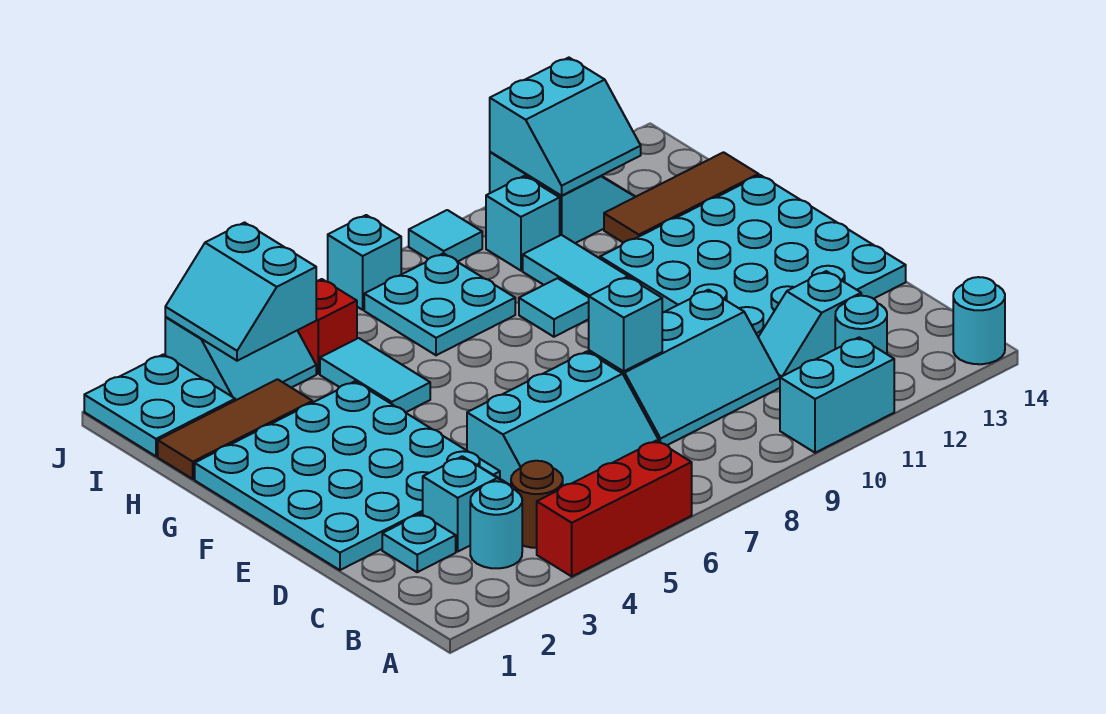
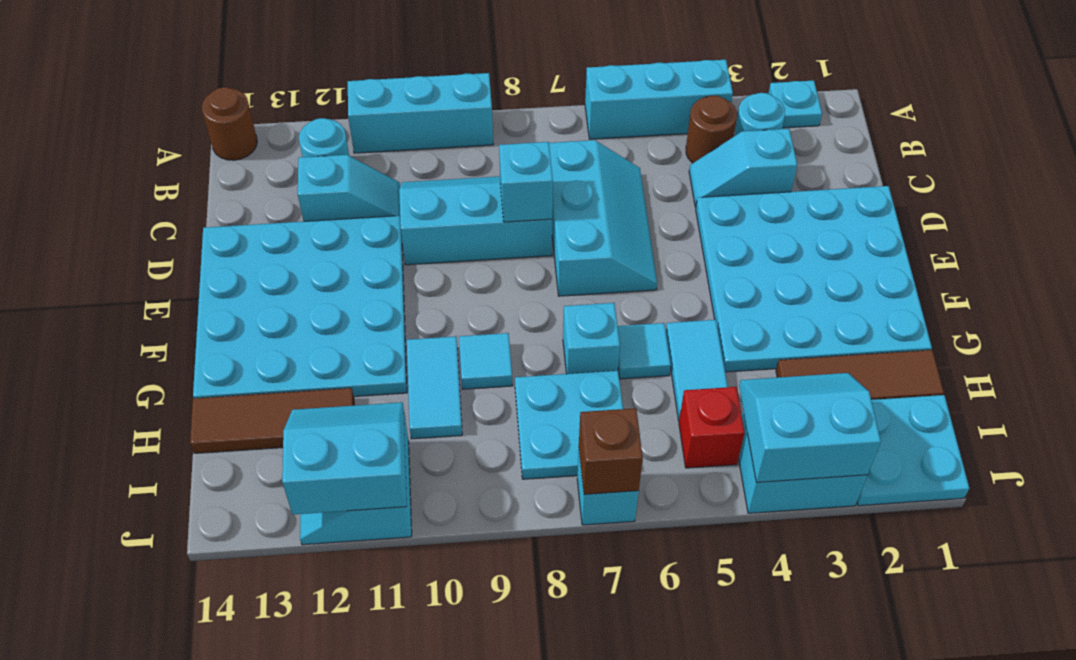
red 1x3 brick [537,441,692,576] -> cyan 1x3 brick [585,60,733,139]
cyan 1x2 brick [780,337,894,453] -> cyan 1x3 brick [348,73,493,153]
cyan 1x1 round brick [953,277,1005,364] -> brown 1x1 round brick [202,87,257,160]
cyan 1x1 plate [382,514,456,572] -> cyan 1x1 plate moved to [768,80,822,128]
cyan 2x3 slope [467,352,659,486] -> cyan 2x3 slope turned to [549,140,657,296]
cyan 2x2 slope [165,223,316,361] -> cyan 2x2 slope turned to [739,373,881,482]
cyan 1x1 brick [486,176,560,271] -> cyan 1x1 brick moved to [563,303,620,374]
none -> brown 1x1 brick [579,408,643,494]
cyan 1x1 tile [409,210,482,262] -> cyan 1x1 tile moved to [618,323,671,379]

